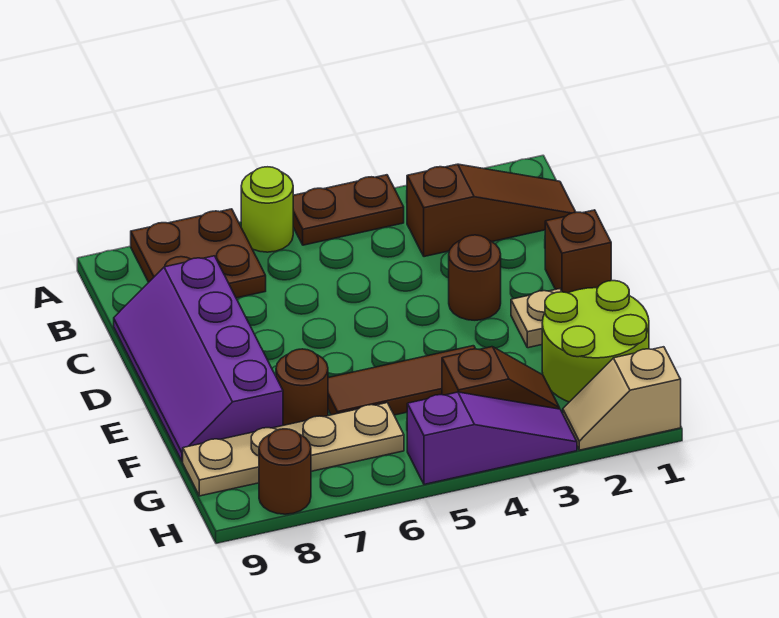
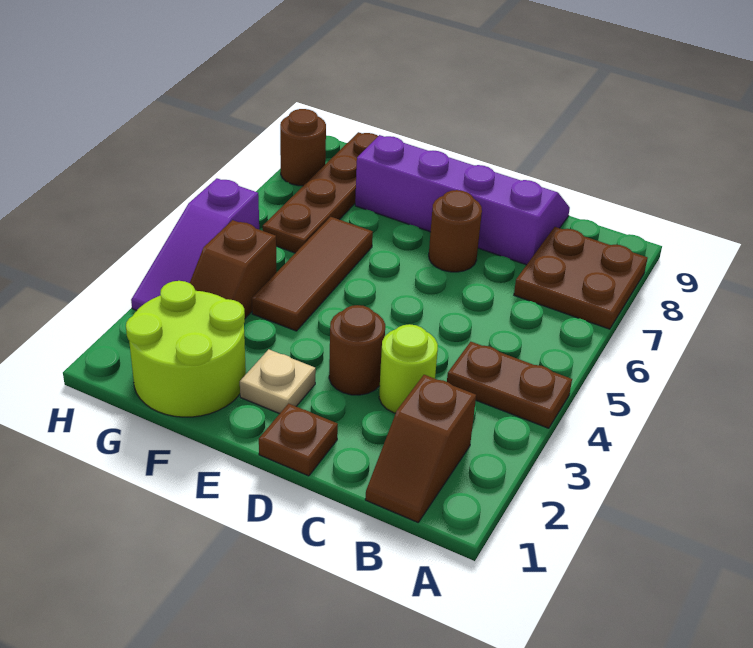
brown 1x2 plate [293,175,404,245] -> brown 1x2 plate turned to [447,342,572,428]
lime 1x1 round brick [241,167,293,252] -> lime 1x1 round brick moved to [379,324,438,413]
brown 1x3 slope [407,164,576,257] -> brown 1x2 slope [365,375,476,522]
brown 1x1 brick [545,210,611,293] -> brown 1x1 plate [259,404,338,476]
brown 1x1 round brick [276,349,328,425] -> brown 1x1 round brick moved to [429,190,482,272]
tan 1x4 plate [183,403,404,496] -> brown 1x4 plate [263,132,378,253]
tan 1x2 slope [563,347,681,450] -> none

